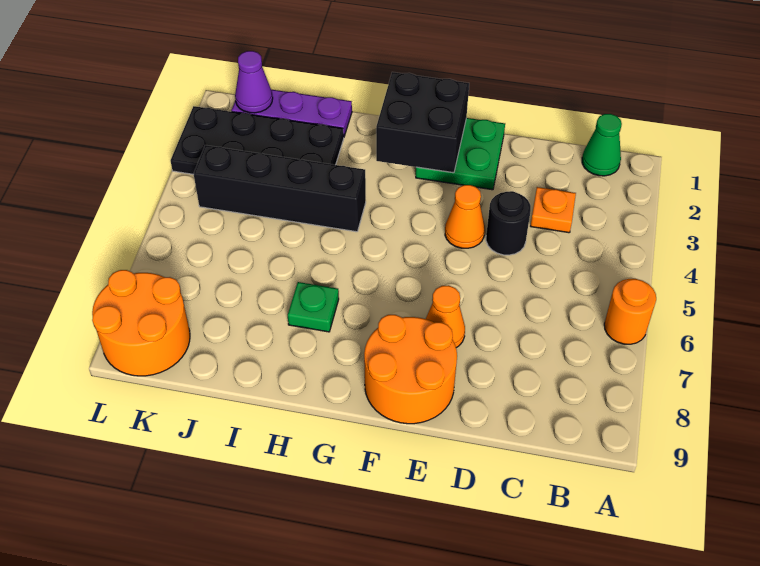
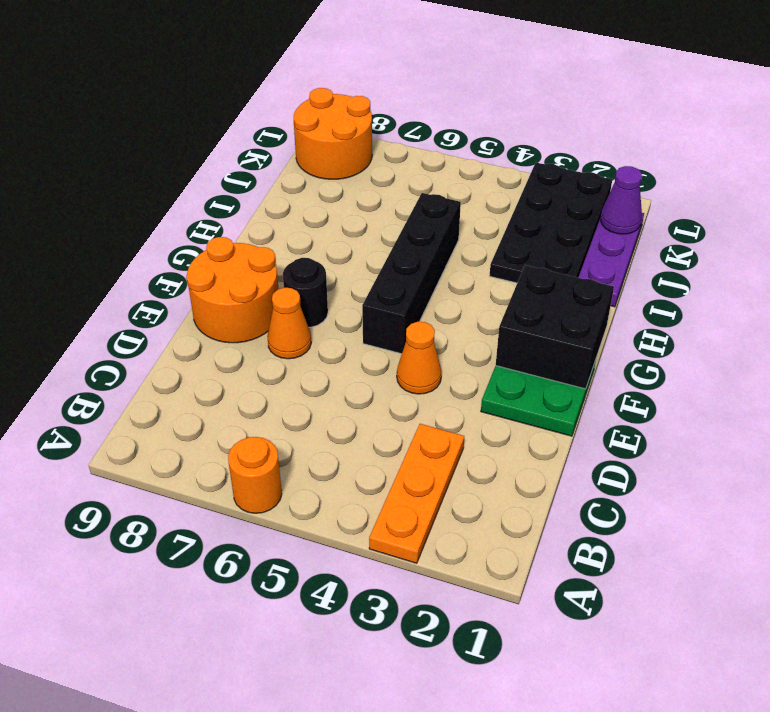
green 1x1 cone [582,114,622,176] -> none
orange 1x1 plate [531,187,576,233] -> orange 1x3 plate [369,424,464,563]
black 1x1 round brick [486,191,531,255] -> black 1x1 round brick moved to [283,258,328,327]
black 1x4 brick [194,145,366,232] -> black 1x4 brick moved to [362,193,461,354]
green 1x1 plate [288,282,339,332] -> none

